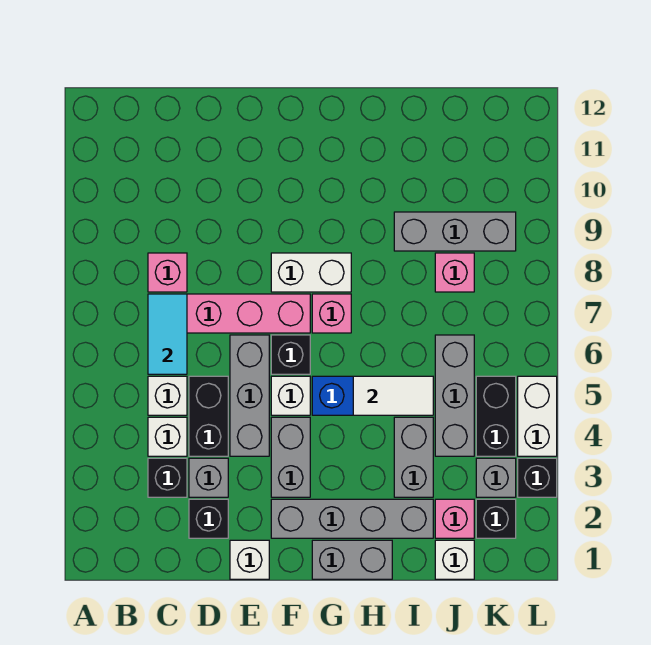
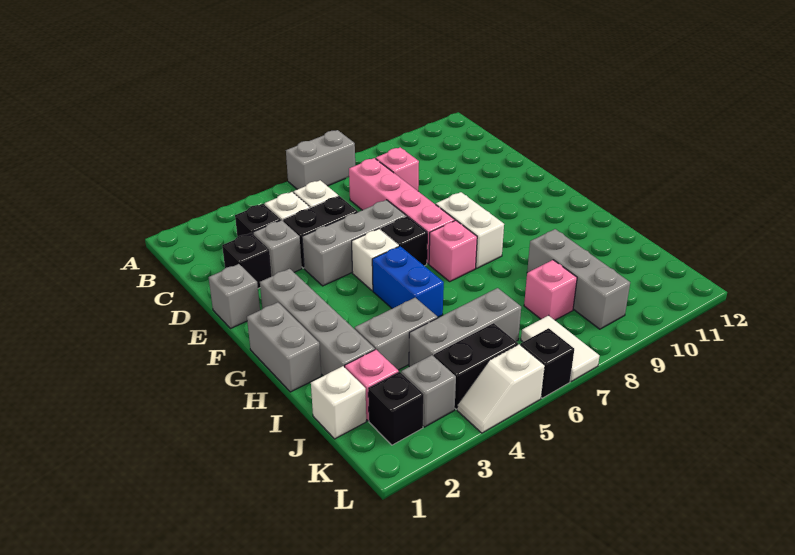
cyan 1x2 tile [148,294,187,374] -> none
white 1x1 brick [230,540,269,579] -> grey 1x1 brick [209,264,260,329]
grey 1x2 brick [271,417,310,497] -> grey 1x2 brick moved to [286,130,355,189]
white 1x2 tile [353,376,433,415] -> white 1x2 tile moved to [521,315,600,381]
black 1x1 brick [518,458,557,497] -> black 1x1 brick moved to [521,328,574,398]
white 1x2 brick [518,376,557,456] -> white 1x2 slope [457,344,545,433]

